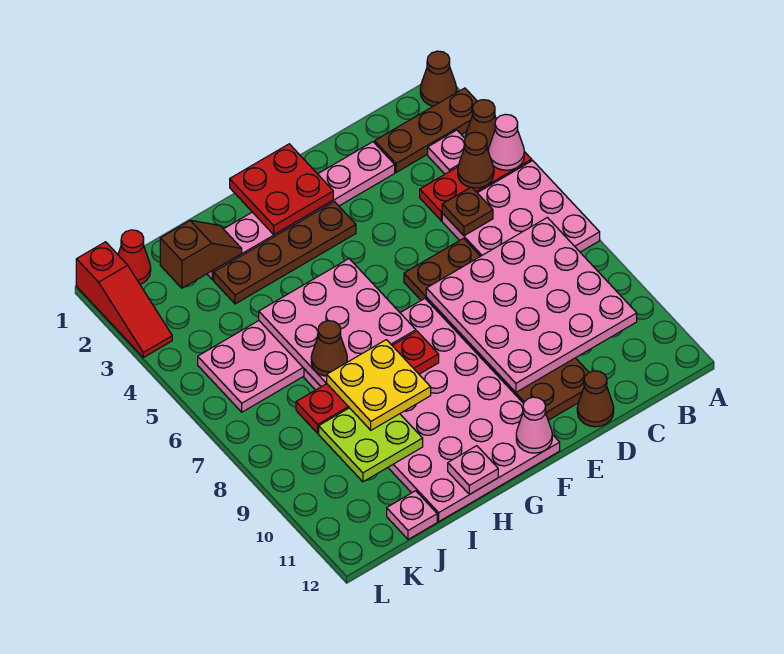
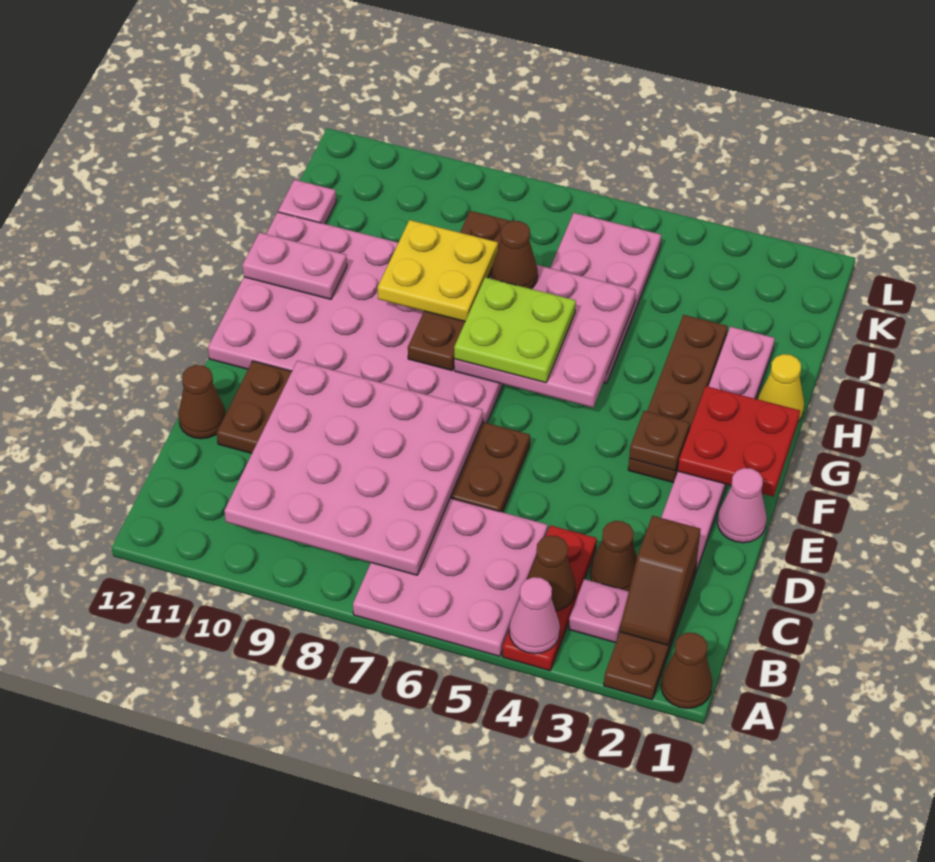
brown 1x1 cone [466,100,496,149] -> brown 1x1 cone moved to [590,521,637,591]
brown 1x1 plate [442,187,493,236] -> brown 1x1 plate moved to [629,411,690,471]
pink 1x1 cone [516,397,552,453] -> pink 1x1 cone moved to [717,468,767,543]
red 1x4 plate [296,331,439,433] -> brown 1x4 plate [408,211,511,371]
none -> yellow 1x1 cone [758,354,804,421]
pink 1x1 plate [448,446,498,495] -> pink 1x2 plate [243,232,347,299]
brown 1x2 slope [160,220,242,288] -> brown 1x2 slope moved to [620,516,701,645]
lime 2x2 plate [319,408,423,482] -> lime 2x2 plate moved to [454,277,576,383]
red 1x1 cone [118,230,151,284] -> none
red 1x3 slope [76,242,172,357] -> none

